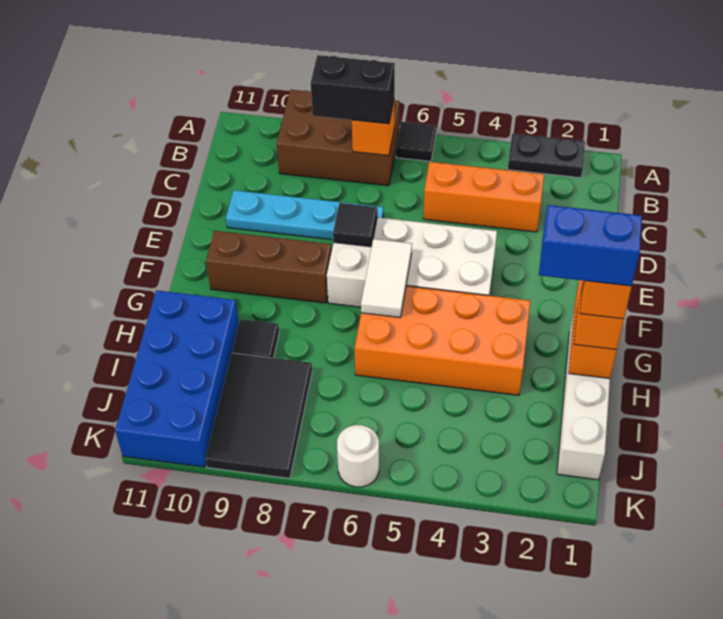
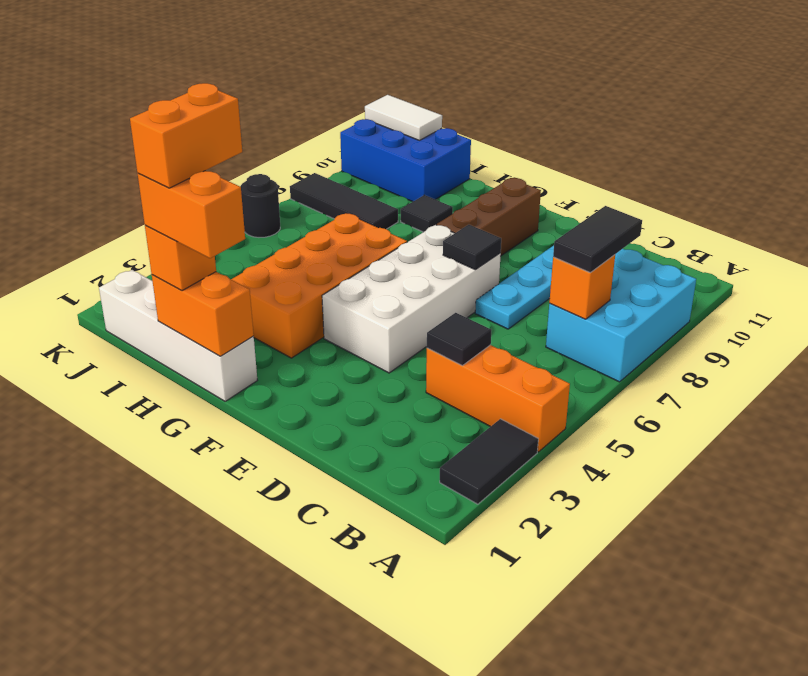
black 1x2 plate [508,134,585,178] -> black 1x2 tile [440,419,538,504]
black 1x1 tile [396,122,436,161] -> black 1x1 tile moved to [427,313,491,366]
brown 2x3 brick [277,90,400,186] -> cyan 2x3 brick [546,249,696,382]
black 1x2 brick [311,55,395,124] -> black 1x2 tile [553,206,642,273]
orange 1x3 brick [423,162,544,232] -> orange 1x3 brick turned to [426,345,570,452]
white 1x2 tile [361,239,412,317] -> white 1x2 tile moved to [365,95,442,140]
blue 1x2 brick [539,205,642,286] -> orange 1x2 brick [130,83,242,188]
blue 2x4 brick [115,290,239,467] -> blue 2x3 brick [340,119,471,202]
black 2x3 tile [205,353,312,478] -> black 1x3 tile [290,173,398,229]
white 1x1 round brick [337,425,379,487] -> black 1x1 round brick [240,174,280,237]

